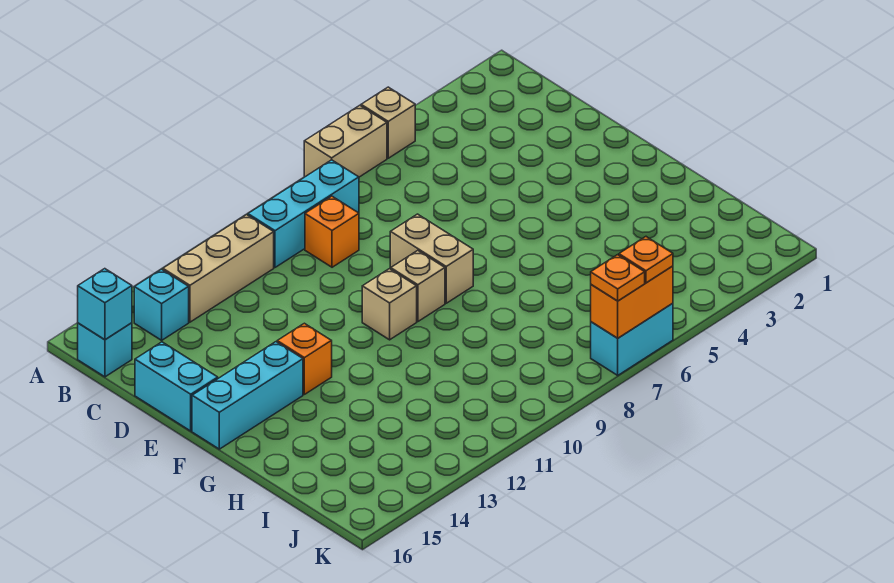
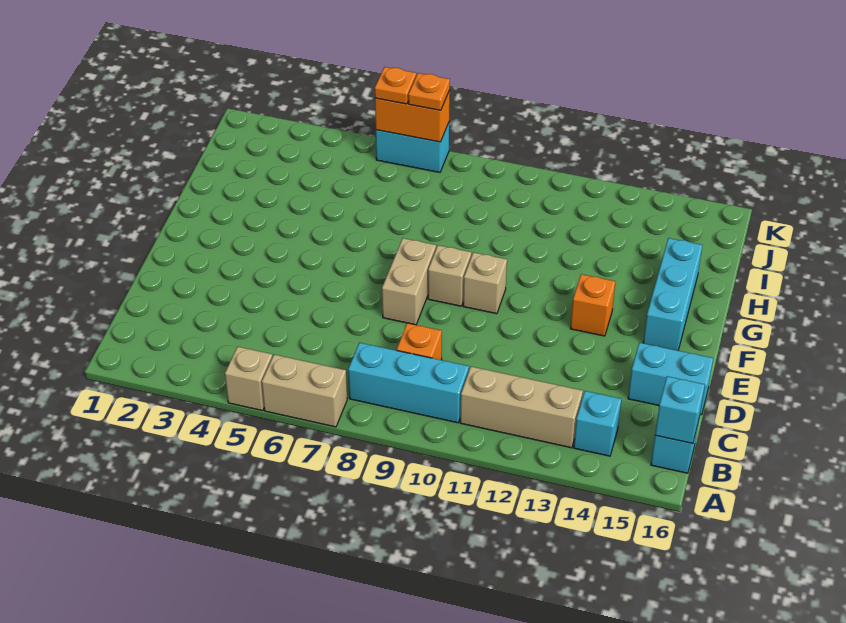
cyan 1x2 brick [135,342,218,431] -> cyan 1x2 brick turned to [628,343,713,415]
cyan 1x3 brick [192,342,303,449] -> cyan 1x3 brick turned to [643,238,702,350]

